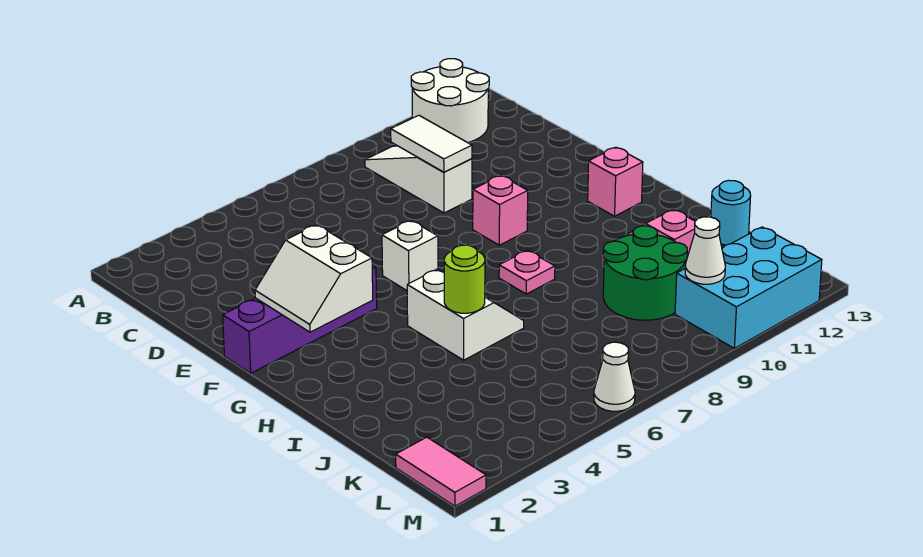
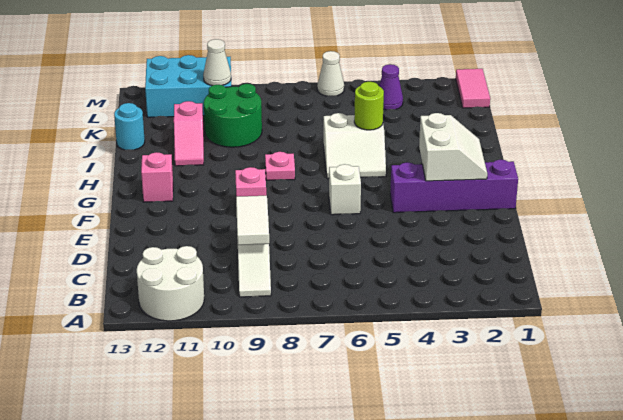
white 2x2 slope [407,269,524,360] -> white 2x2 slope turned to [323,113,386,179]
none -> purple 1x1 cone [379,64,403,110]

